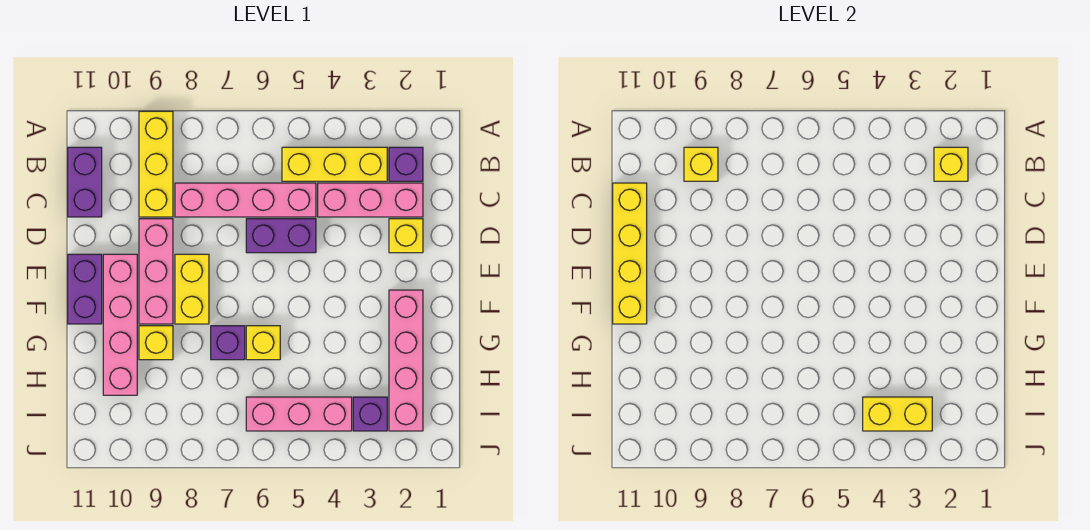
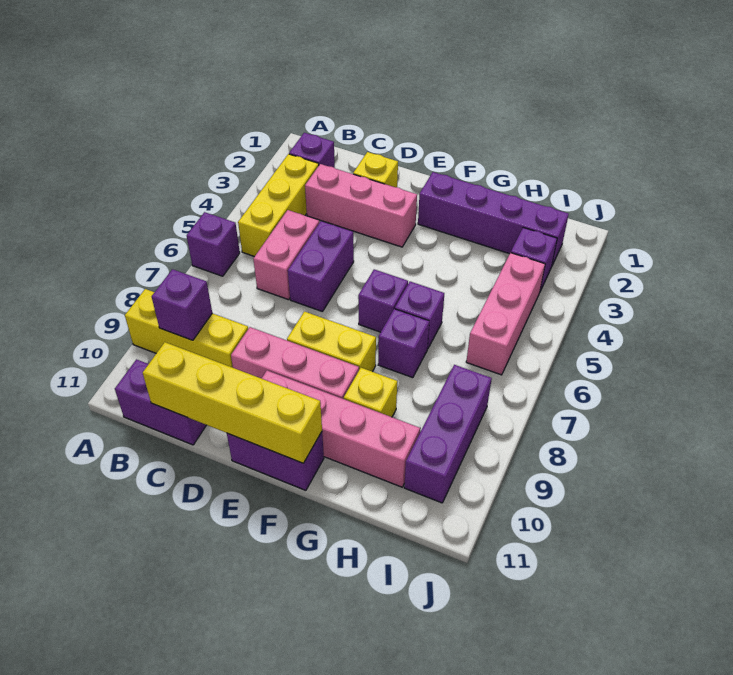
none -> purple 1x1 brick [187,212,240,276]
yellow 1x1 brick [934,147,968,181] -> none
yellow 1x1 brick [684,147,718,181] -> purple 1x1 brick [152,269,212,340]
pink 1x3 brick [318,183,423,217] -> pink 1x3 brick turned to [305,164,417,247]
pink 1x4 brick [175,183,316,217] -> pink 1x2 brick [253,210,319,300]
pink 1x4 brick [389,290,423,431] -> purple 1x4 brick [418,172,569,265]
none -> purple 1x1 brick [358,269,408,332]
yellow 1x1 brick [246,326,280,360] -> purple 1x1 brick [395,282,444,349]
yellow 1x2 brick [863,397,932,431] -> none
none -> purple 1x3 brick [404,365,492,503]

